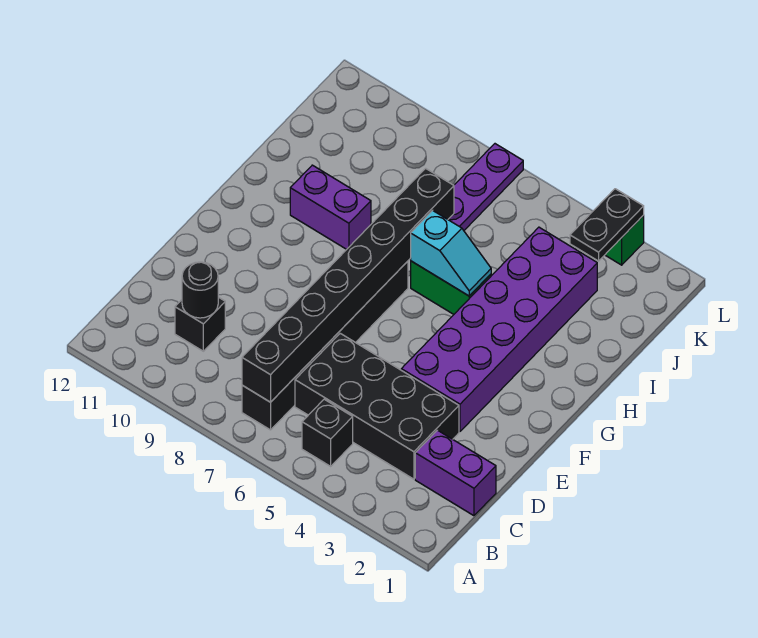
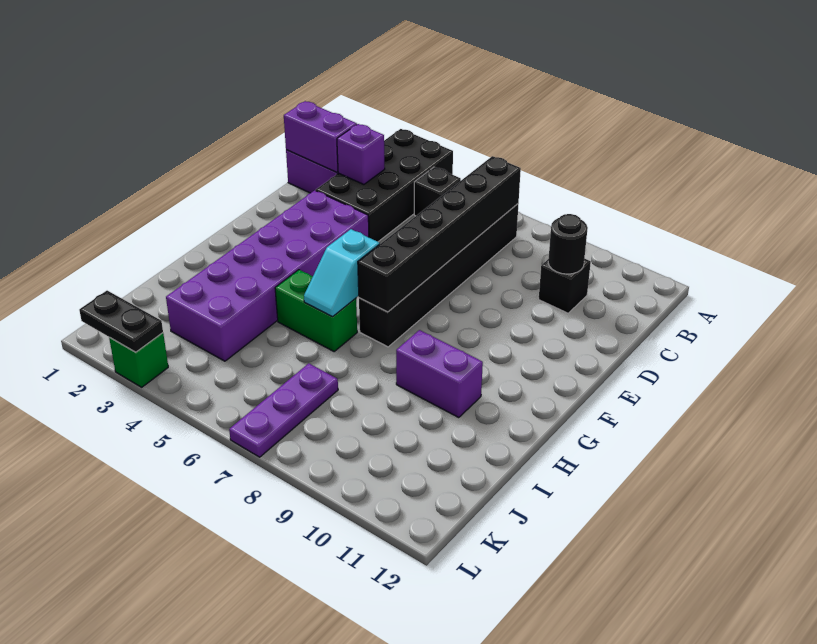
black 1x8 brick [242,168,454,402] -> black 1x6 brick [358,156,521,312]
none -> purple 1x2 brick [284,101,357,172]
black 2x4 brick [295,333,459,479] -> black 2x4 brick turned to [316,129,453,242]
none -> purple 1x1 brick [337,124,385,185]
cyan 1x2 slope [411,210,491,296] -> cyan 1x2 slope turned to [304,229,380,317]
black 1x2 plate [570,189,644,261] -> black 1x2 plate turned to [79,291,163,352]

